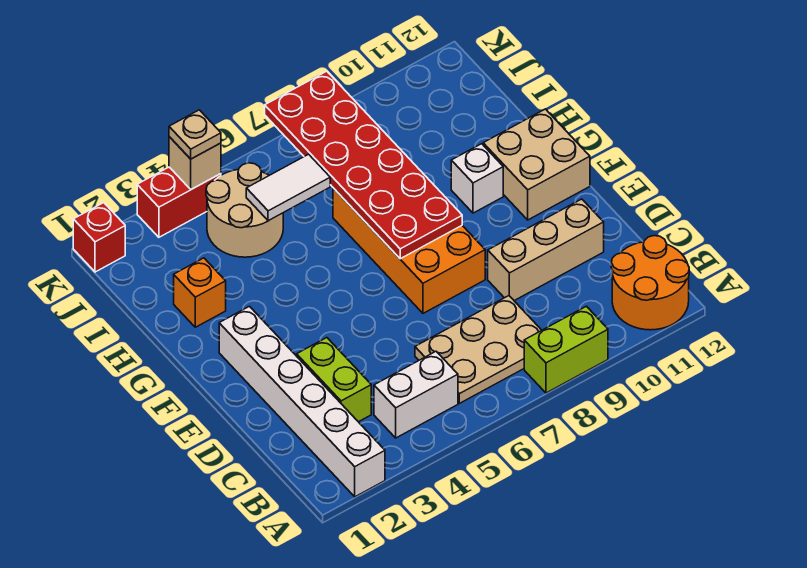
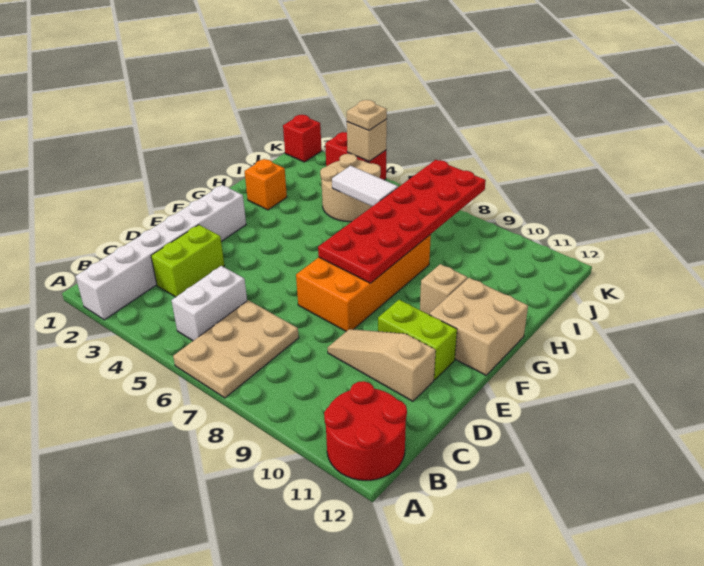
lime 1x2 brick [524,306,608,393] -> lime 1x2 brick moved to [378,300,457,380]
orange 2x2 round brick [611,236,689,330] -> red 2x2 round brick [324,381,407,480]
white 1x2 brick [374,351,458,438] -> white 1x2 brick turned to [172,266,247,341]
tan 2x3 plate [415,296,542,403] -> tan 2x3 plate turned to [173,300,299,398]
tan 1x3 brick [488,199,604,301] -> tan 1x3 slope [327,329,436,401]
white 1x1 brick [451,144,503,213] -> tan 1x1 brick [420,264,467,314]

